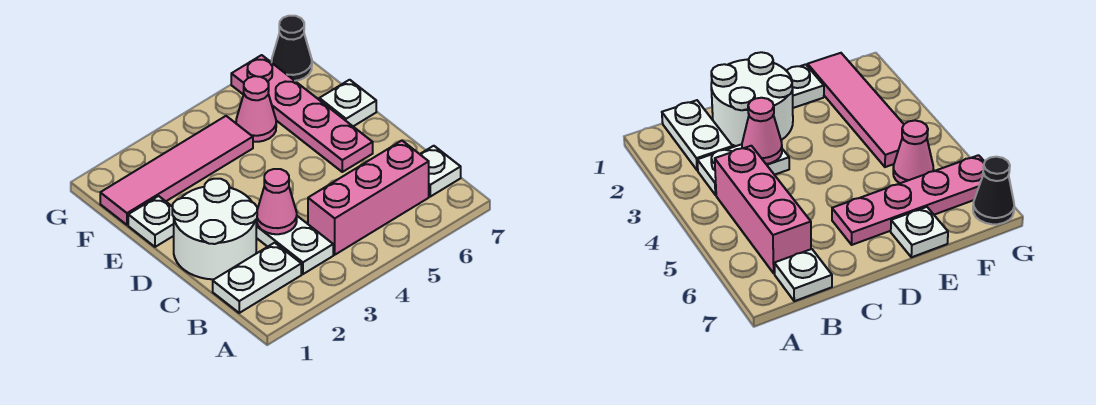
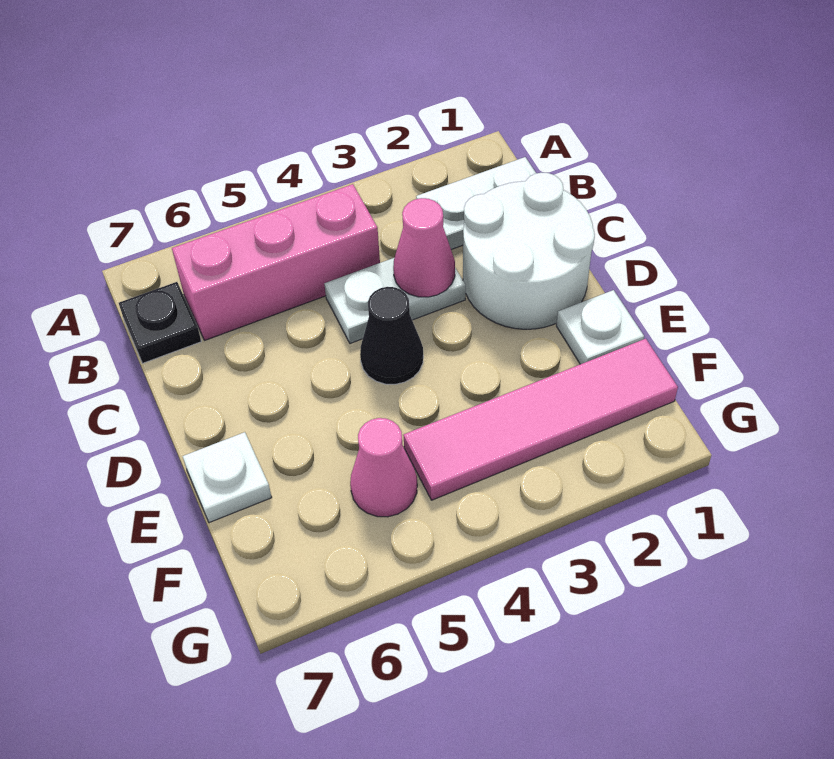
white 1x2 plate [256,216,333,274] -> white 1x2 plate turned to [324,258,466,343]
white 1x1 plate [420,146,461,197] -> black 1x1 plate [119,282,201,363]
pink 1x4 plate [231,55,373,172] -> none
black 1x1 cone [272,16,312,81] -> black 1x1 cone moved to [360,287,423,384]

